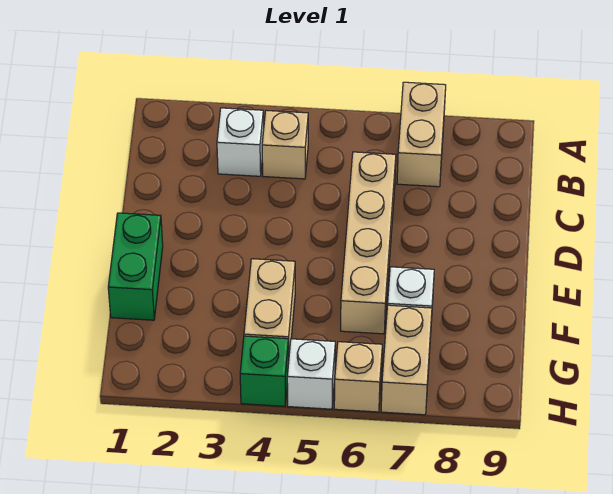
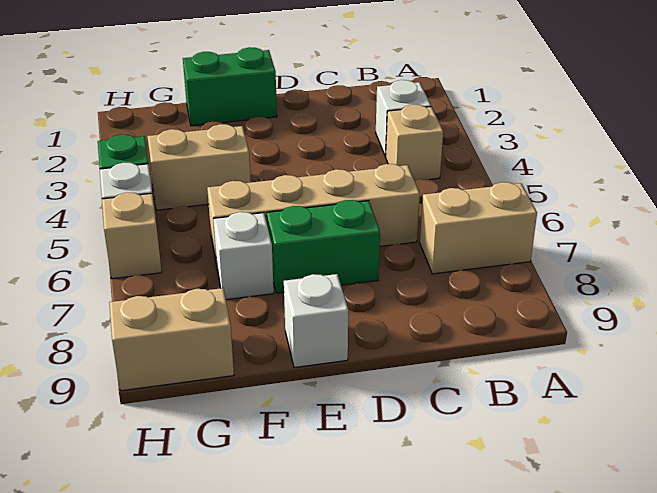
none -> green 1x2 brick [267,200,380,293]
none -> white 1x1 brick [284,274,348,368]
tan 1x2 brick [381,305,432,415] -> tan 1x2 brick moved to [109,288,234,391]

